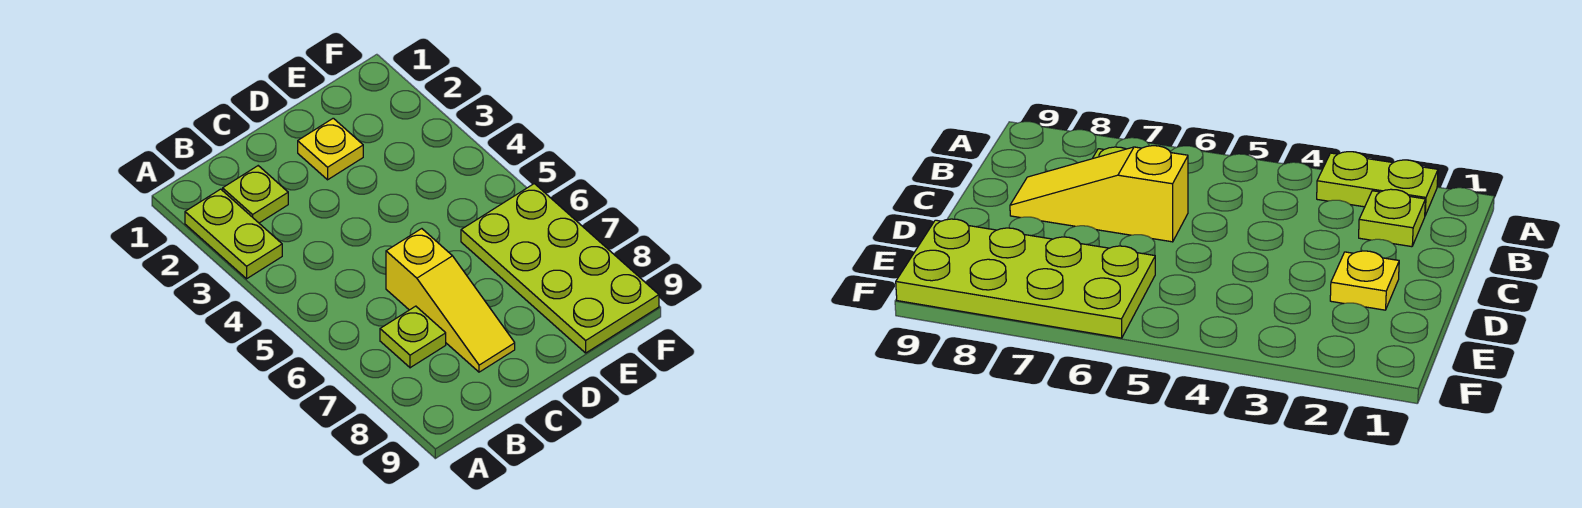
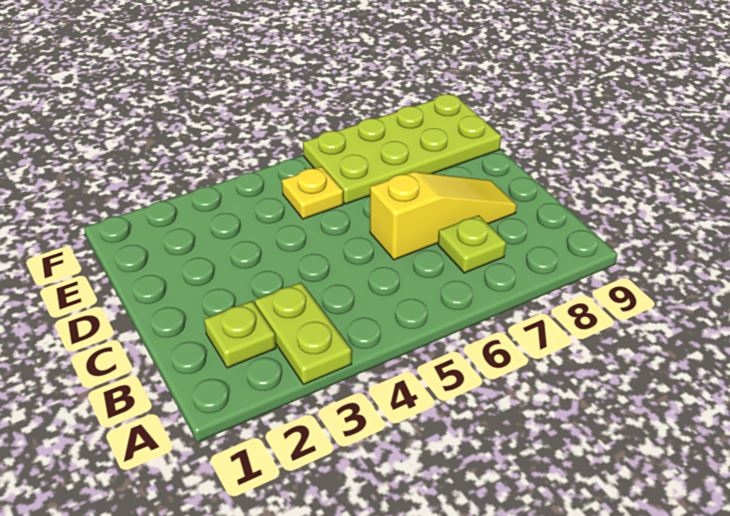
lime 1x2 plate [185,189,282,279] -> lime 1x2 plate turned to [255,283,352,385]
yellow 1x1 plate [298,118,363,180] -> yellow 1x1 plate moved to [282,166,343,219]

